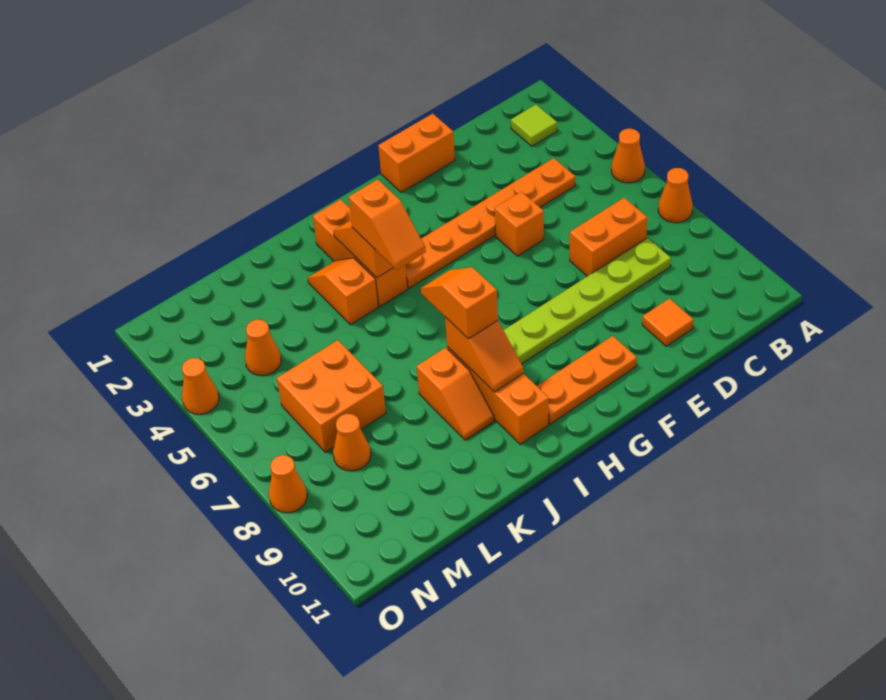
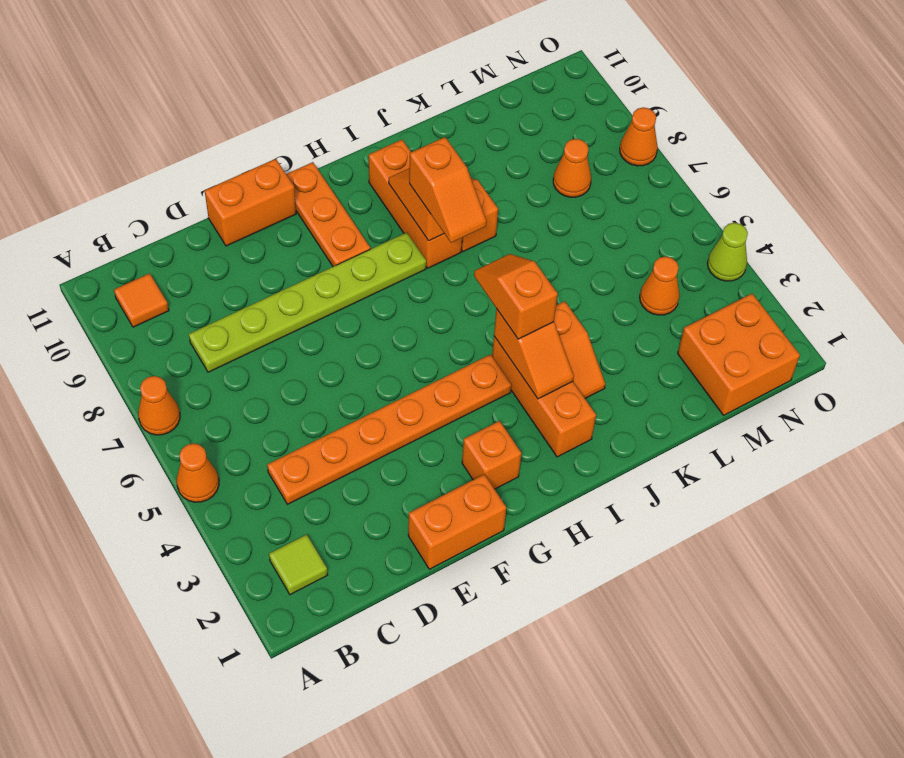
orange 1x2 brick [570,198,647,276] -> orange 1x2 brick moved to [205,159,296,246]
orange 1x1 tile [642,299,694,346] -> orange 1x1 tile moved to [114,273,169,327]
orange 1x1 brick [495,192,544,256] -> orange 1x1 brick moved to [462,421,521,489]
orange 1x3 plate [537,336,637,424] -> orange 1x3 plate turned to [286,162,370,267]
orange 2x2 brick [277,340,386,452] -> orange 2x2 brick moved to [678,294,800,415]
orange 1x1 cone [182,358,219,414] -> lime 1x1 cone [707,223,748,281]

